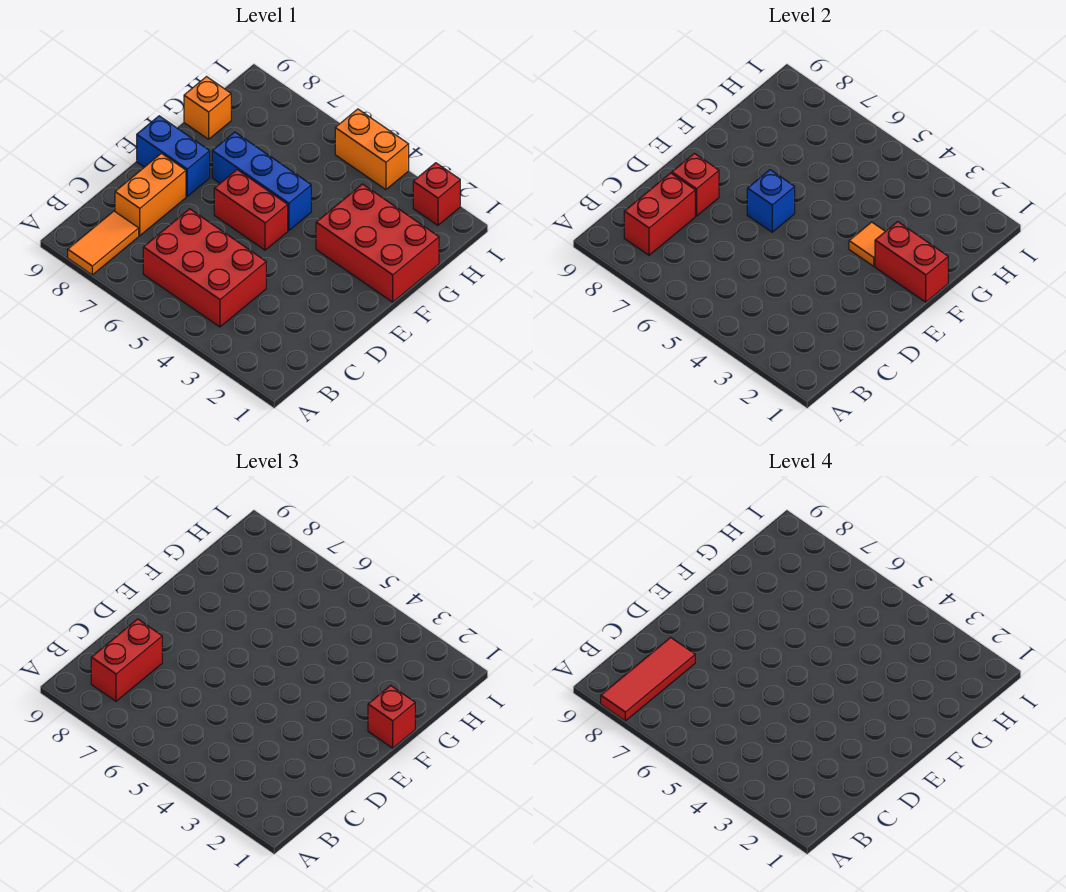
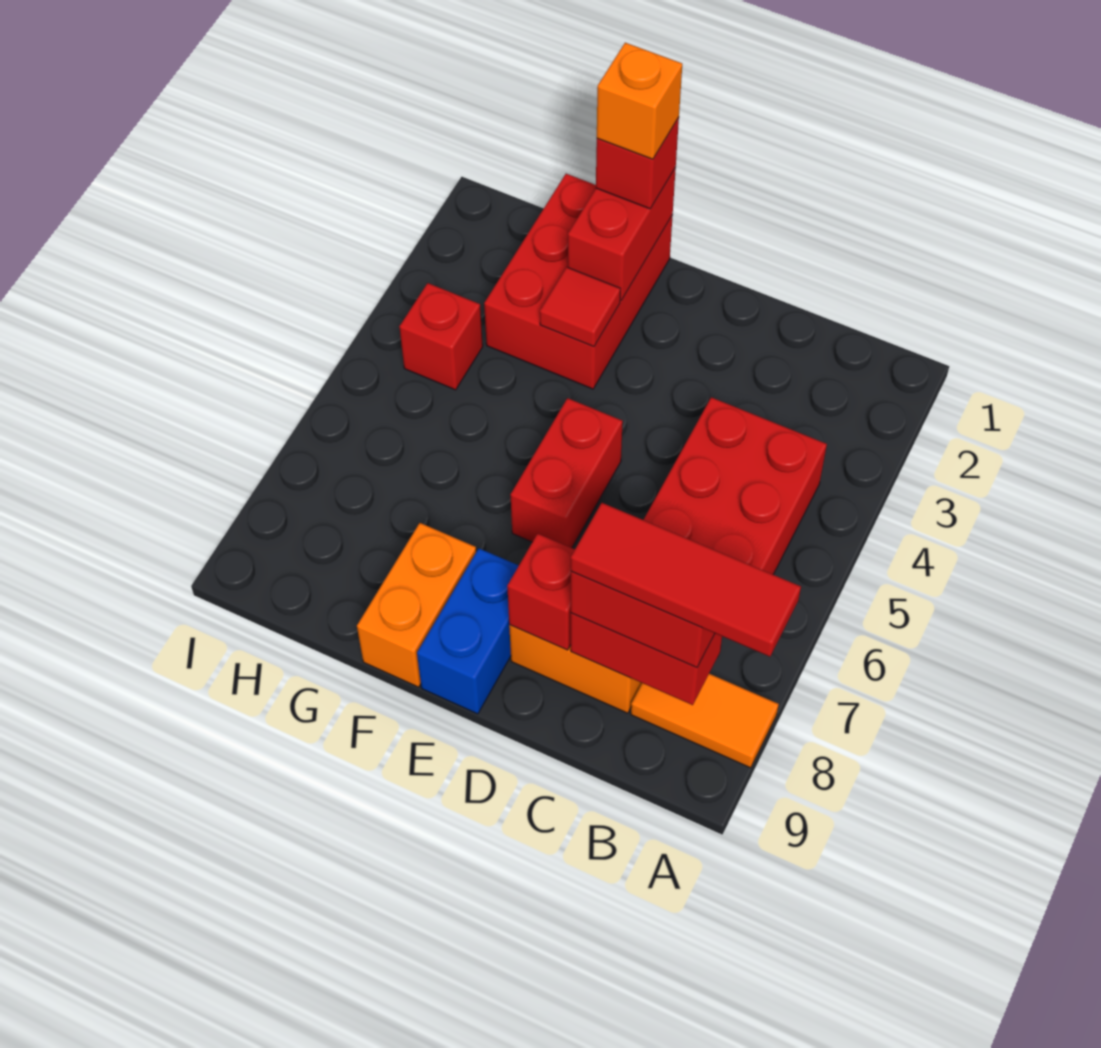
blue 1x1 brick [747,170,795,232] -> none
orange 1x1 tile [849,222,885,266] -> red 1x1 tile [540,267,620,347]
blue 1x3 brick [212,132,311,231] -> none
orange 1x1 brick [184,77,231,139] -> orange 1x1 brick moved to [597,43,682,159]
red 1x1 brick [413,163,460,225] -> red 1x1 brick moved to [399,283,483,390]
orange 1x2 brick [335,109,409,190] -> orange 1x2 brick moved to [357,523,476,687]

